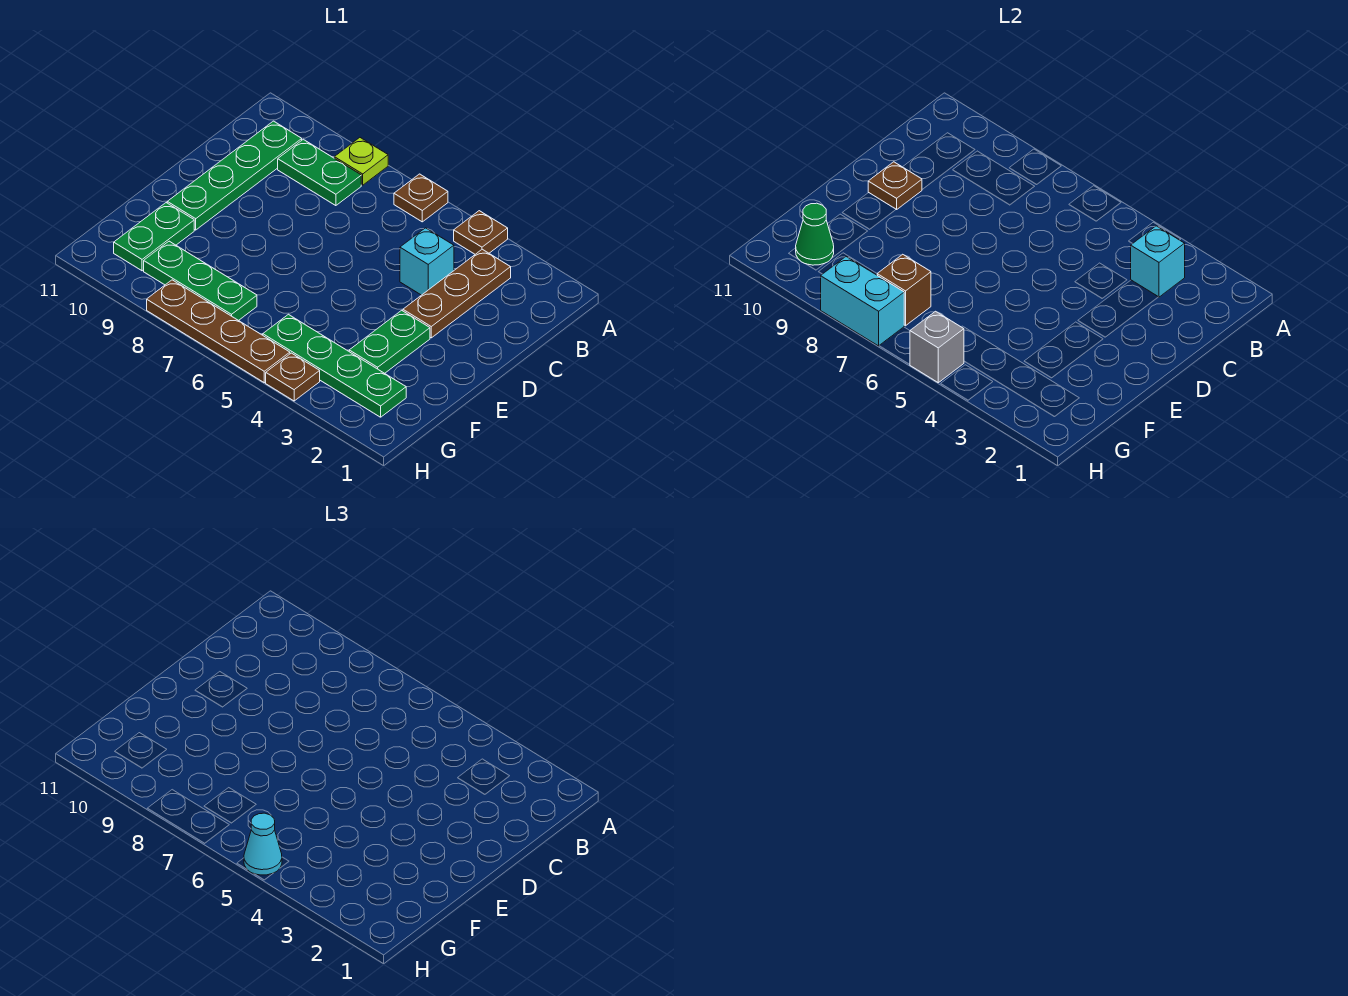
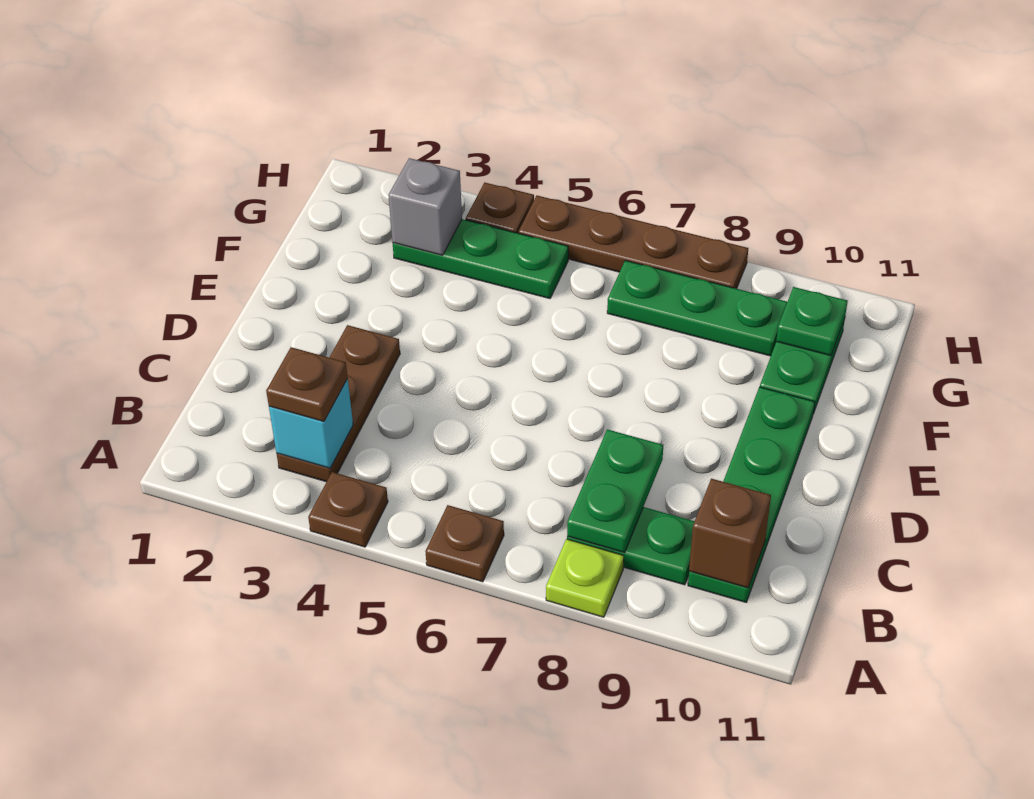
cyan 1x1 brick [400,228,454,295] -> none
brown 1x1 plate [868,162,922,210] -> brown 1x1 plate moved to [266,347,348,422]
green 1x2 plate [349,310,430,373] -> green 1x2 plate moved to [567,429,663,553]
green 1x4 plate [263,314,406,417] -> green 1x3 plate [393,219,568,299]
brown 1x1 brick [877,254,931,326] -> brown 1x1 brick moved to [689,479,771,588]
green 1x1 cone [796,203,834,265] -> green 1x1 plate [776,287,848,356]
grey 1x1 brick [910,311,964,383] -> grey 1x1 brick moved to [388,158,462,255]
cyan 1x1 cone [244,813,282,875] -> none
cyan 1x2 brick [821,257,904,346] -> none

